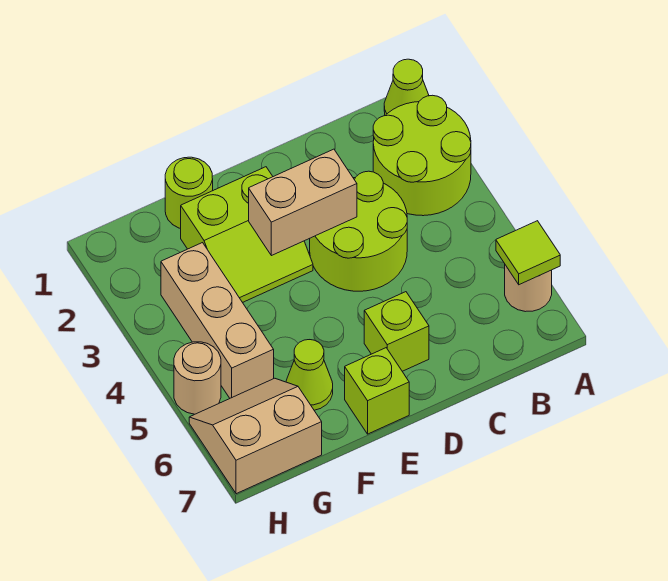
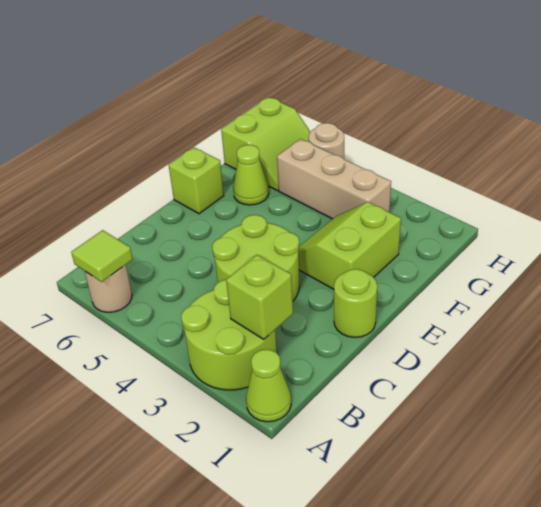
tan 1x2 brick [249,149,357,256] -> none
lime 1x1 brick [364,292,429,371] -> lime 1x1 brick moved to [226,255,293,339]
lime 1x1 round brick [165,157,213,229] -> lime 1x1 round brick moved to [334,269,377,337]
tan 2x2 slope [189,378,322,494] -> lime 2x2 slope [221,97,310,190]

